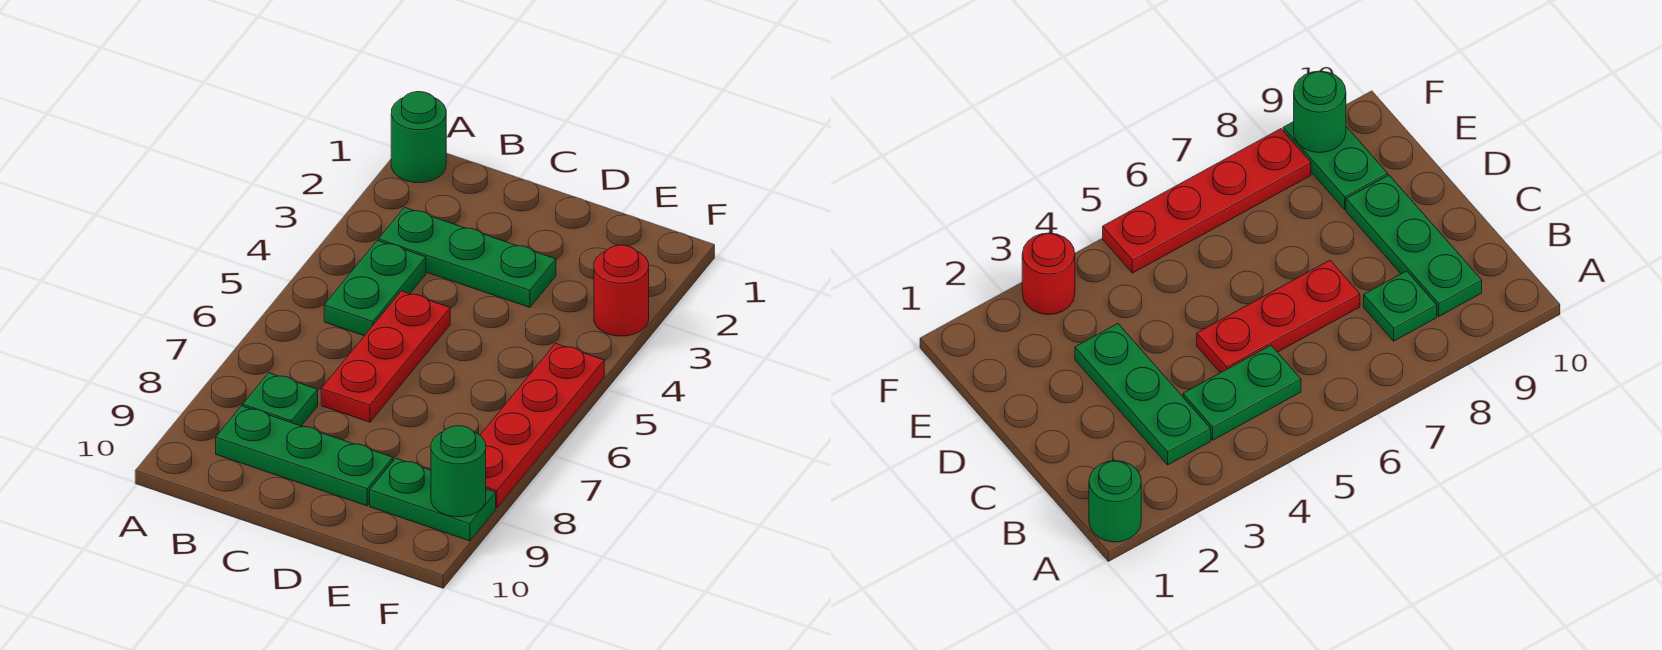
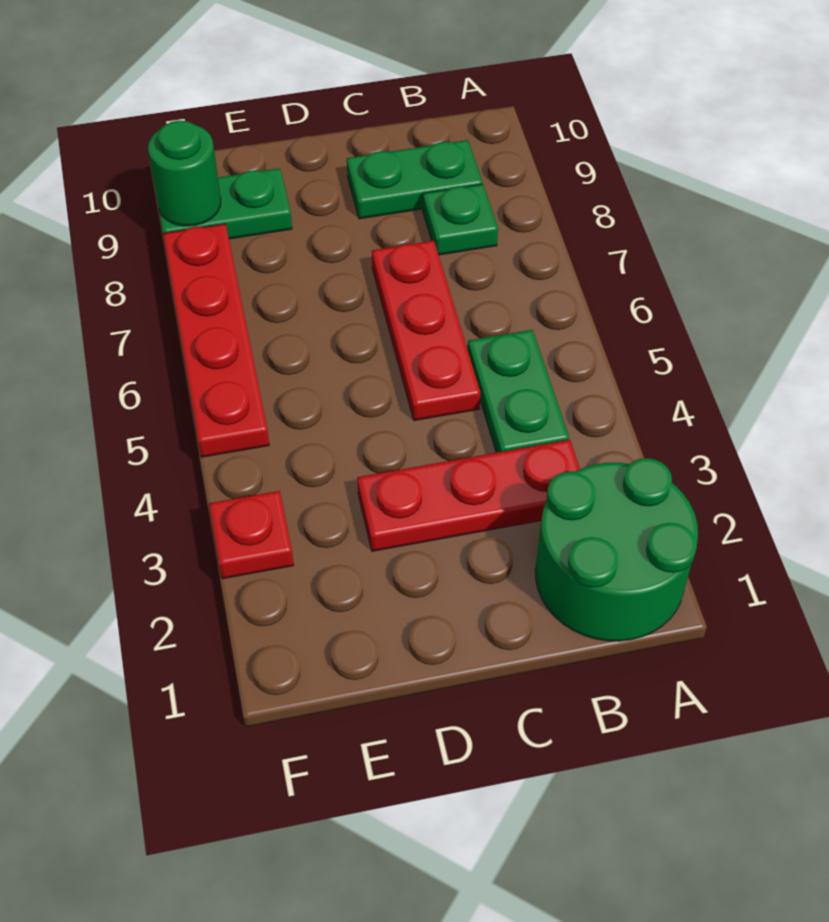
green 1x1 round brick [391,92,446,183] -> green 2x2 round brick [535,458,698,641]
green 1x3 plate [379,207,556,307] -> red 1x3 plate [357,440,580,551]
green 1x3 plate [216,406,393,506] -> green 1x2 plate [347,140,482,219]
red 1x1 round brick [594,245,649,336] -> red 1x1 plate [209,491,294,579]

